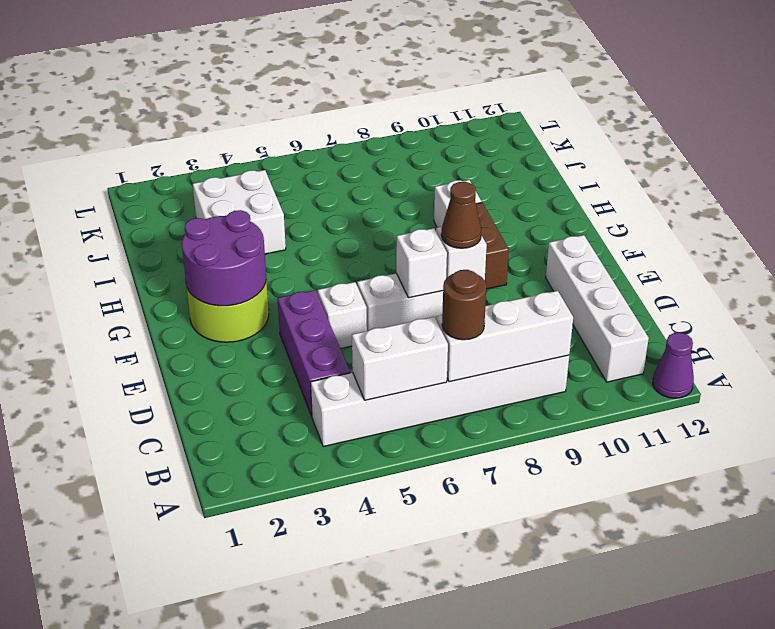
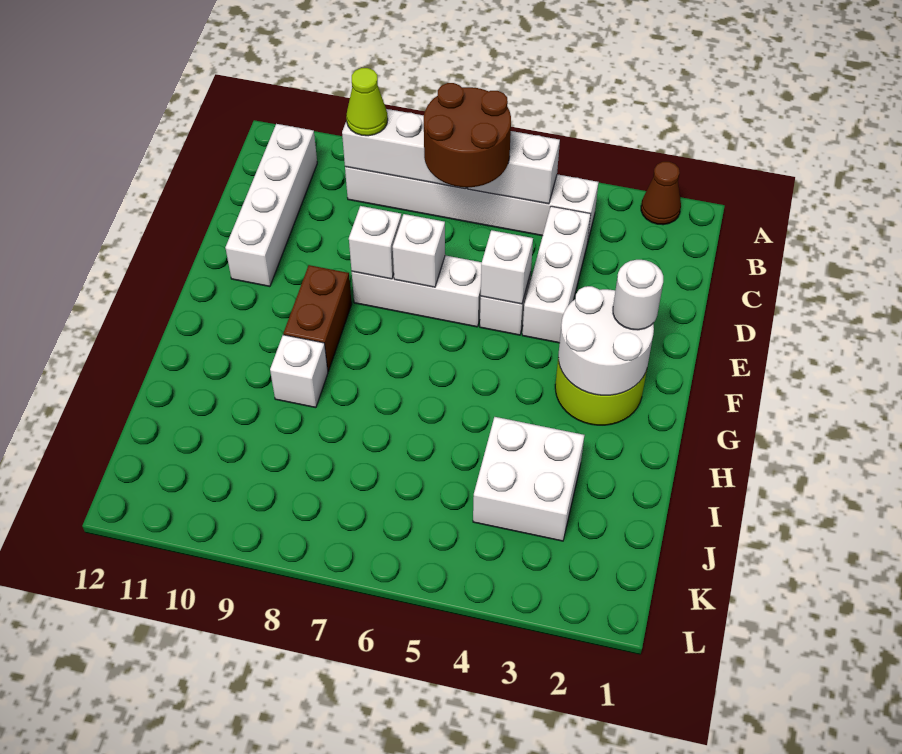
purple 1x1 cone [653,333,694,398] -> none
brown 1x1 round brick [442,270,487,340] -> brown 2x2 round brick [424,83,511,187]
none -> lime 1x1 cone [346,68,388,136]
purple 1x3 brick [278,290,350,416] -> white 1x3 brick [522,206,591,343]
none -> white 1x1 brick [481,230,533,304]
brown 1x1 cone [441,182,481,248] -> brown 1x1 cone moved to [641,162,681,225]
purple 2x2 round brick [182,210,266,306] -> white 2x2 round brick [558,286,654,395]
none -> white 1x1 round brick [613,260,663,330]

